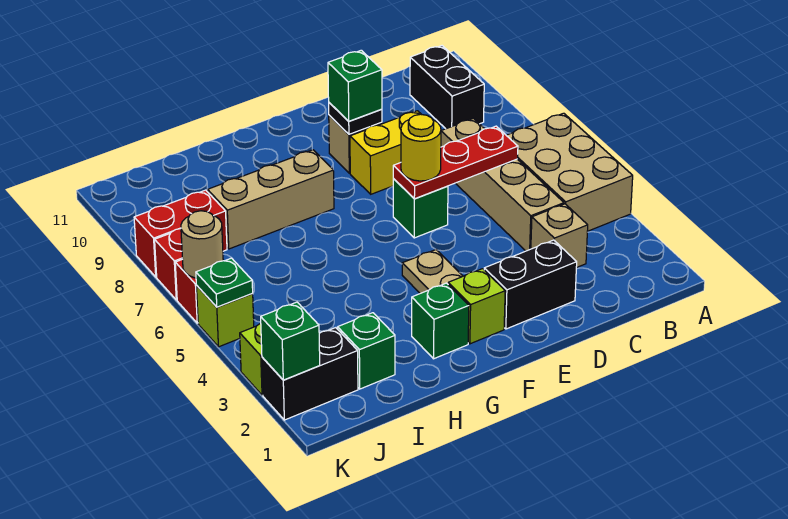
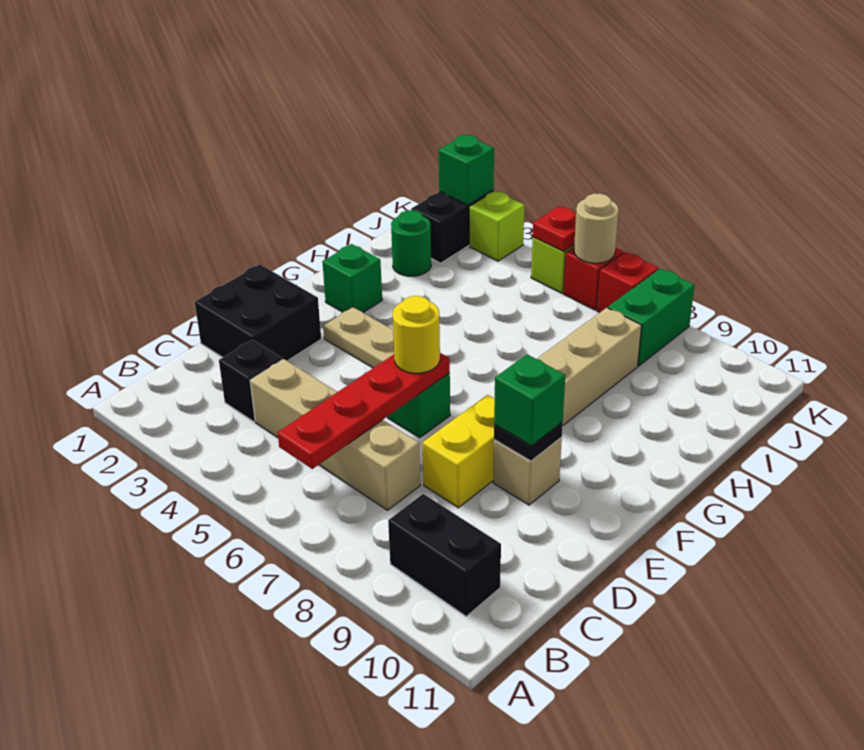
tan 2x3 brick [506,113,633,231] -> none
tan 1x1 brick [531,204,588,268] -> black 1x1 brick [219,340,282,421]
red 1x3 plate [393,126,518,199] -> red 1x4 plate [278,353,450,469]
black 1x2 brick [484,240,577,329] -> black 2x2 brick [195,264,321,361]
lime 1x1 brick [448,269,505,344] -> none
green 1x1 brick [338,313,395,389] -> green 1x1 round brick [391,210,431,276]
red 1x2 brick [134,190,227,277] -> green 1x2 brick [608,269,695,366]
green 1x1 plate [196,258,253,307] -> red 1x1 plate [533,206,576,252]

